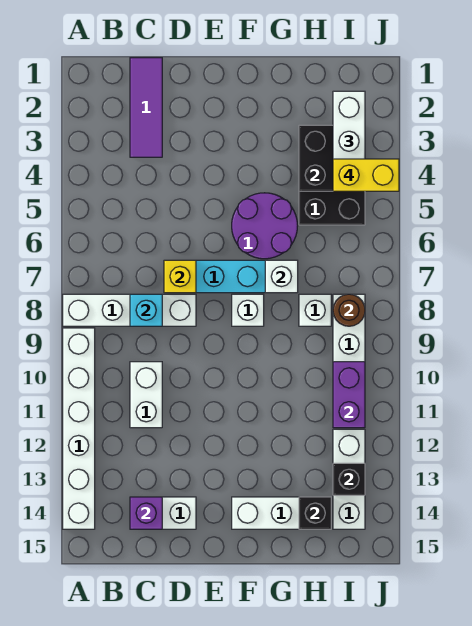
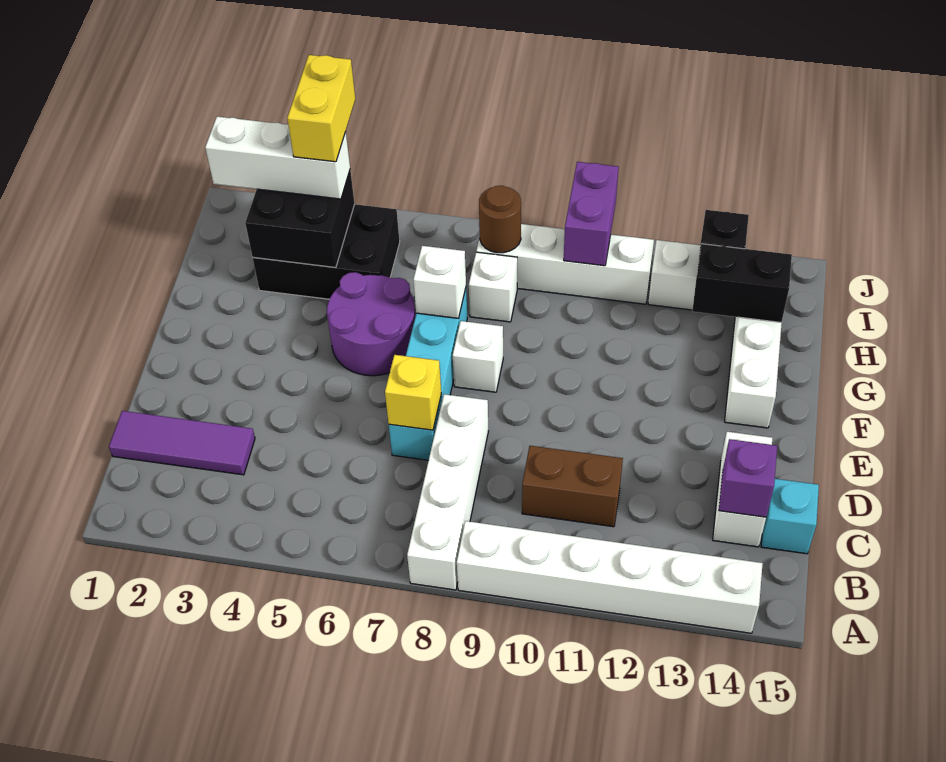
cyan 1x1 brick [130,294,162,326] -> cyan 1x1 brick moved to [761,479,819,554]
white 1x2 brick [130,362,162,428] -> brown 1x2 brick [522,446,623,527]
black 1x1 brick [299,497,331,529] -> black 1x2 brick [692,244,792,323]
purple 1x2 brick [333,362,365,428] -> purple 1x2 brick turned to [564,162,619,266]

